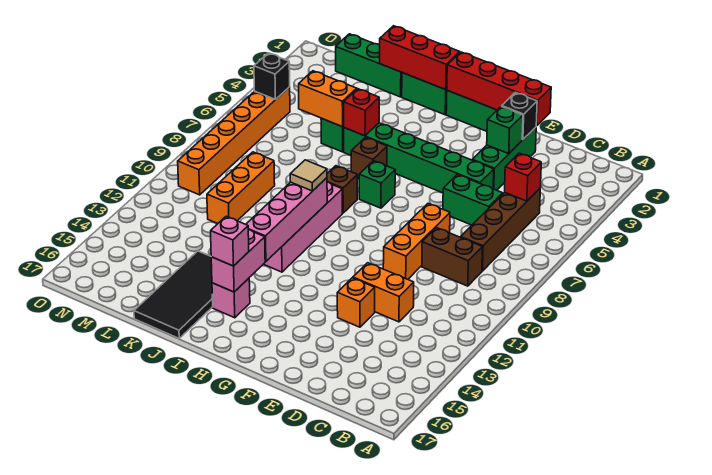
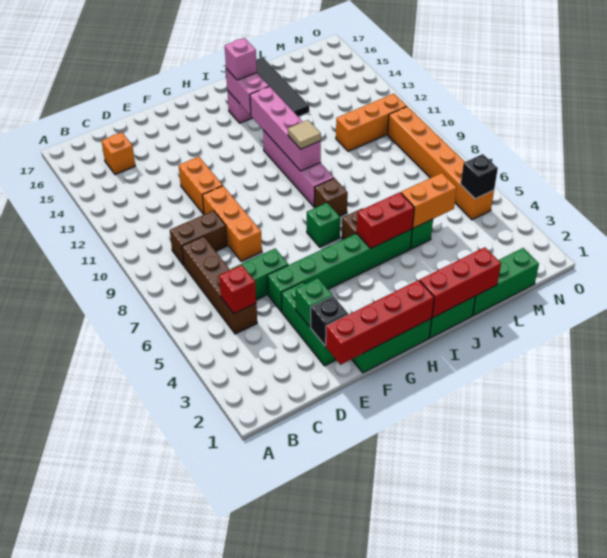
orange 1x2 brick [353,263,414,322] -> orange 1x2 brick turned to [179,157,223,215]
orange 1x1 brick [337,278,375,327] -> orange 1x1 brick moved to [102,132,135,175]
red 1x1 brick [344,89,379,136] -> red 1x2 brick [357,192,414,248]
orange 1x3 brick [207,152,275,224] -> orange 1x3 brick turned to [336,94,407,151]

